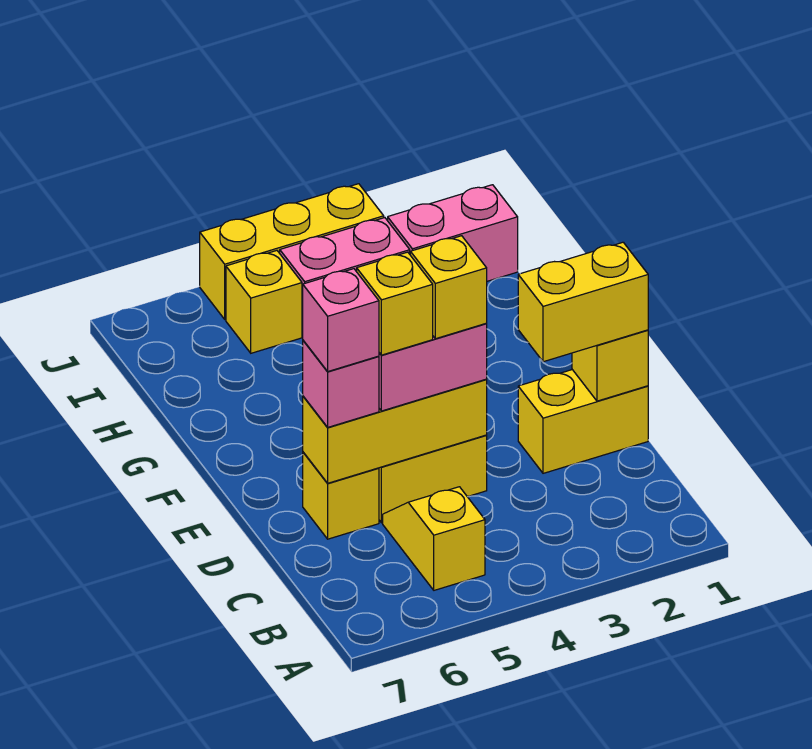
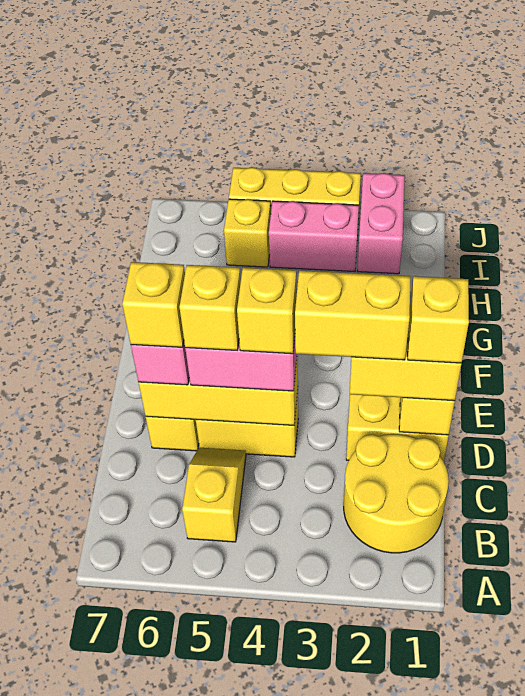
none -> yellow 2x2 round brick [344,434,449,553]
none -> yellow 1x1 brick [408,276,469,363]
none -> yellow 1x2 brick [295,271,411,360]
pink 1x1 brick [303,269,379,371] -> yellow 1x1 brick [122,262,185,347]
pink 1x2 brick [388,185,518,281] -> pink 1x2 brick turned to [357,173,405,274]

